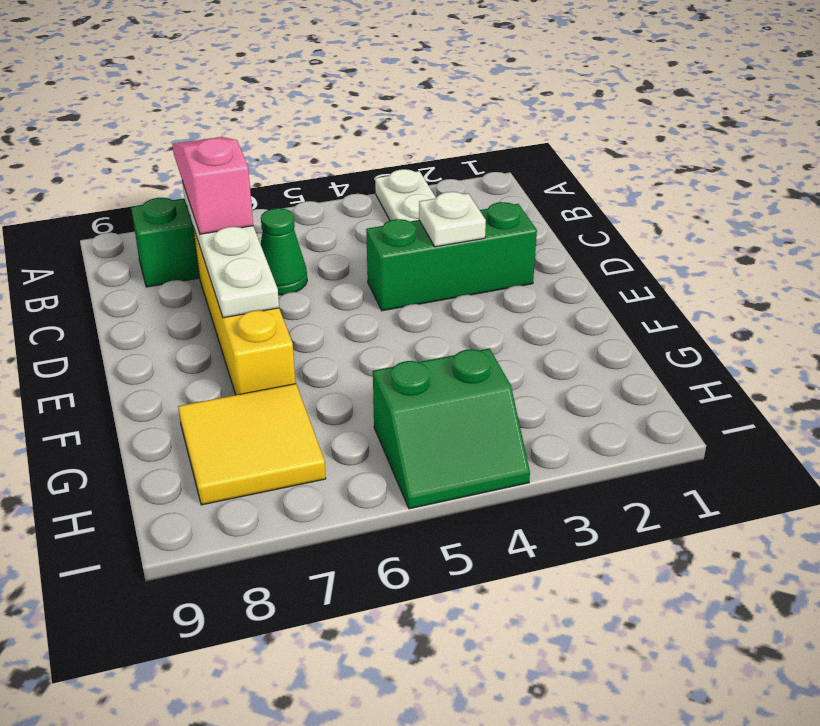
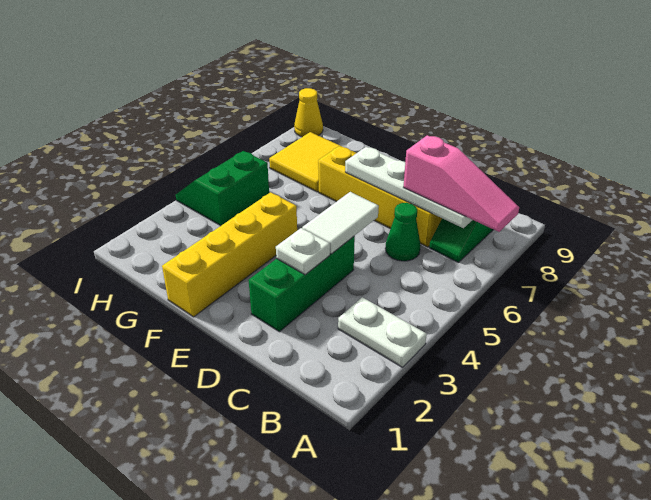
none -> white 1x2 tile [302,192,379,254]
none -> yellow 1x4 brick [162,192,297,317]
none -> yellow 1x1 cone [294,88,323,137]

